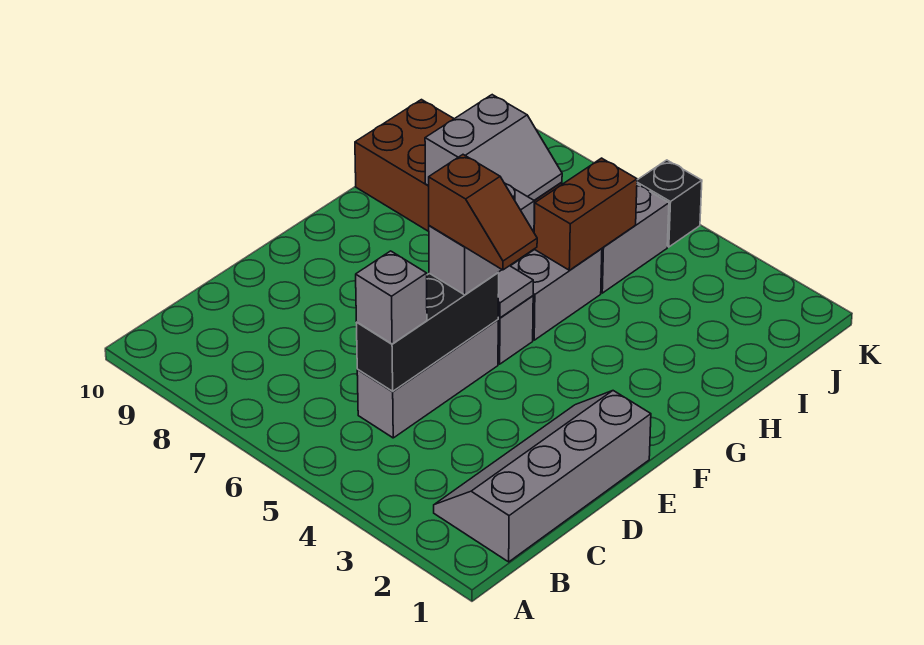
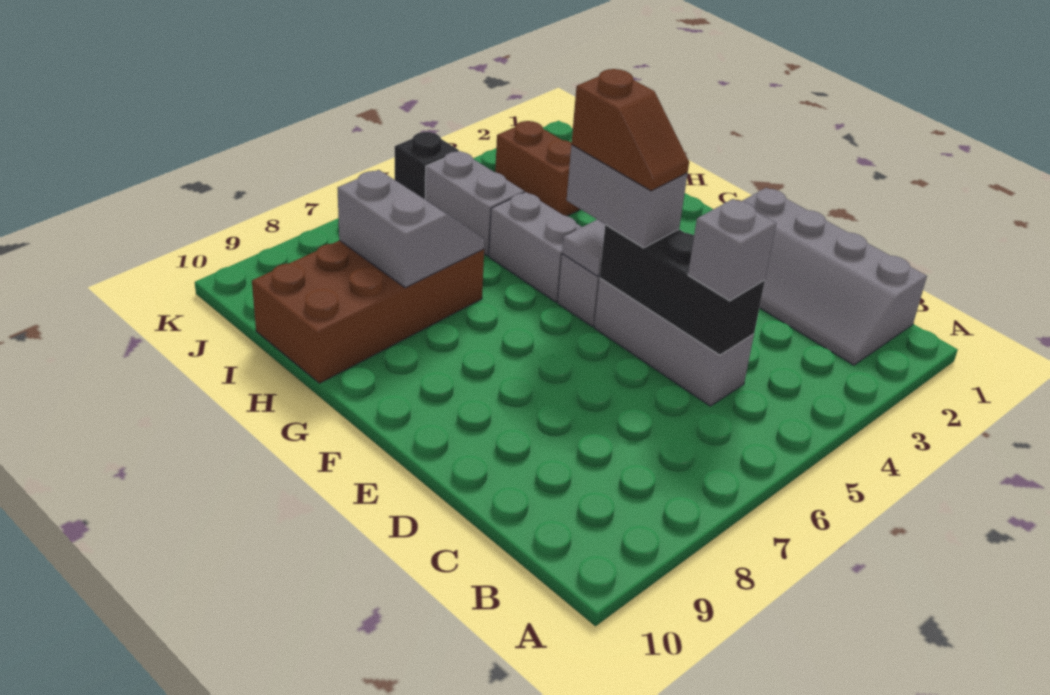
brown 1x2 slope [429,155,537,270] -> brown 1x2 slope turned to [571,69,689,191]
brown 1x2 brick [534,158,637,270] -> brown 1x2 brick moved to [495,121,580,216]

